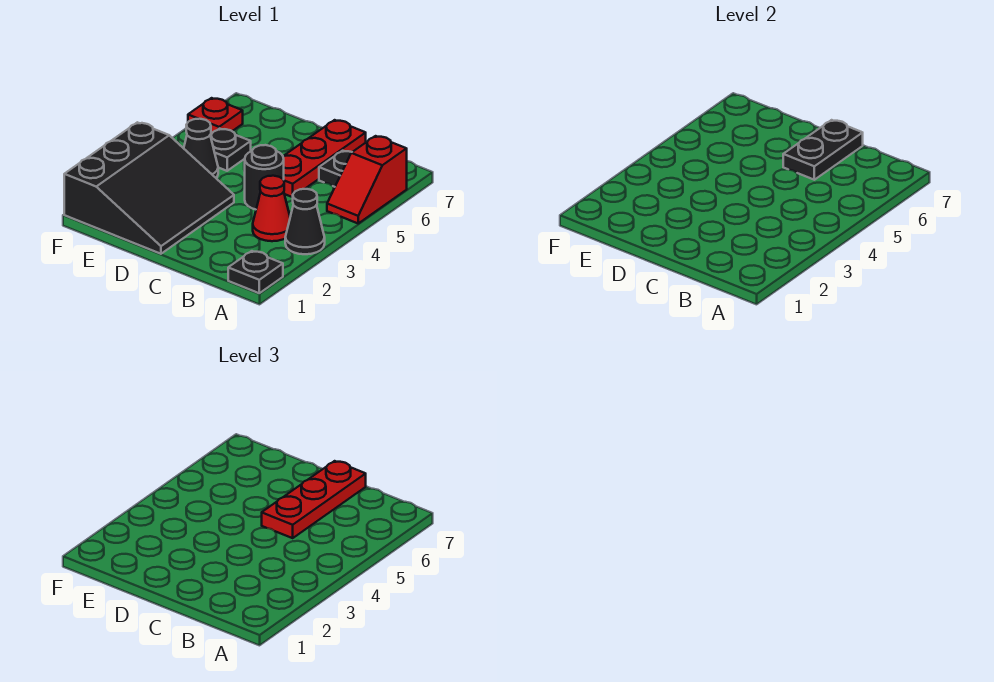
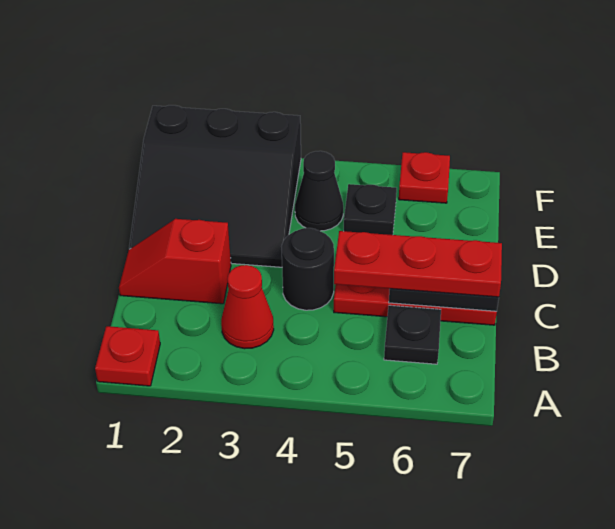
black 1x1 plate [228,251,283,293] -> red 1x1 plate [95,326,160,386]
black 1x1 cone [285,189,325,254] -> none
red 1x2 slope [327,136,407,223] -> red 1x2 slope moved to [119,219,231,304]

